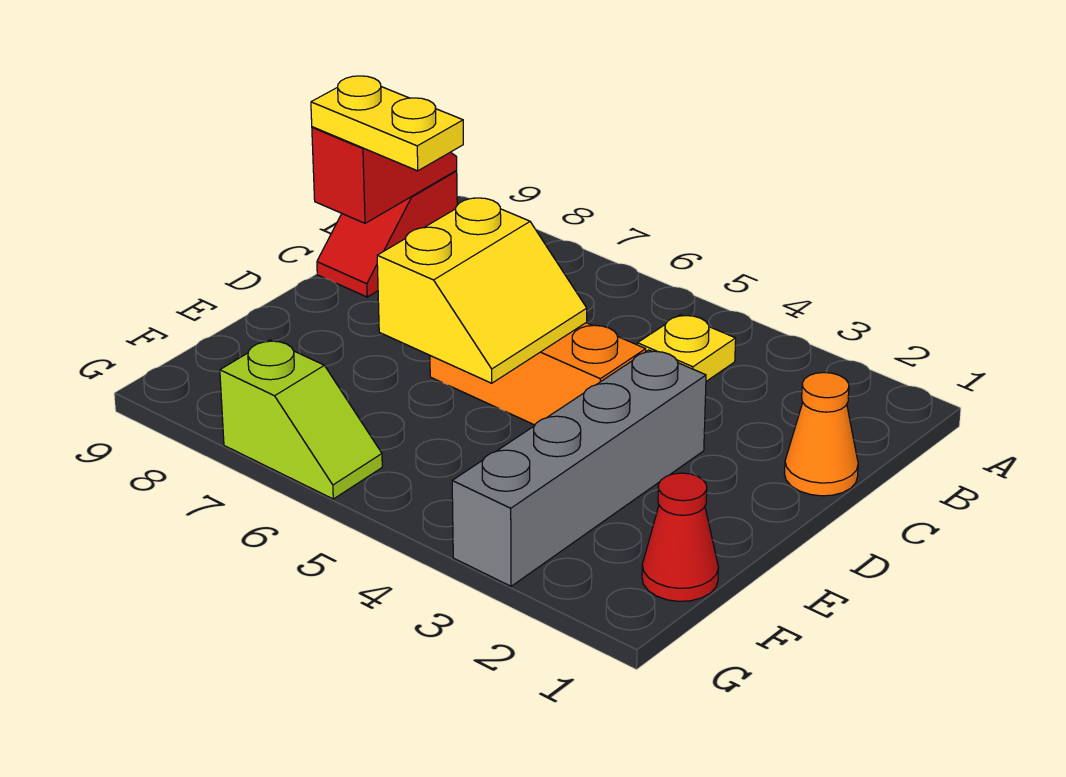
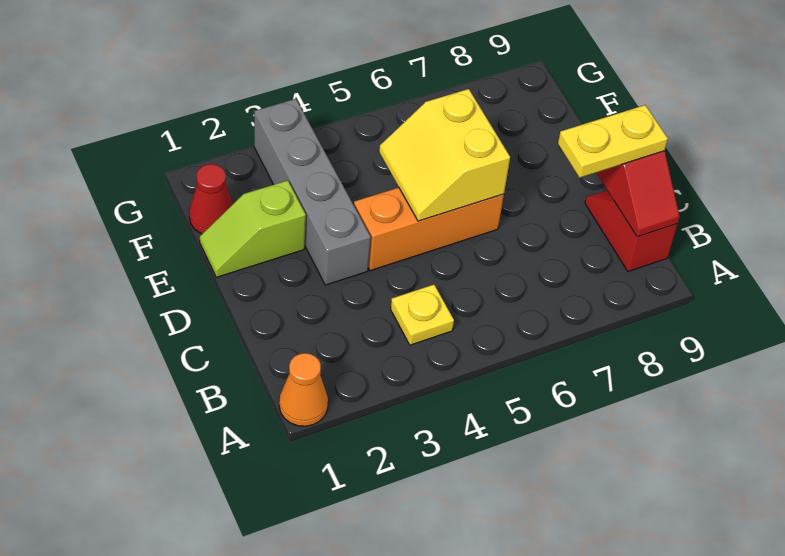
orange 1x1 cone [784,372,858,496] -> orange 1x1 cone moved to [279,353,328,426]
lime 1x2 slope [220,340,382,499] -> lime 1x2 slope moved to [200,180,306,277]

